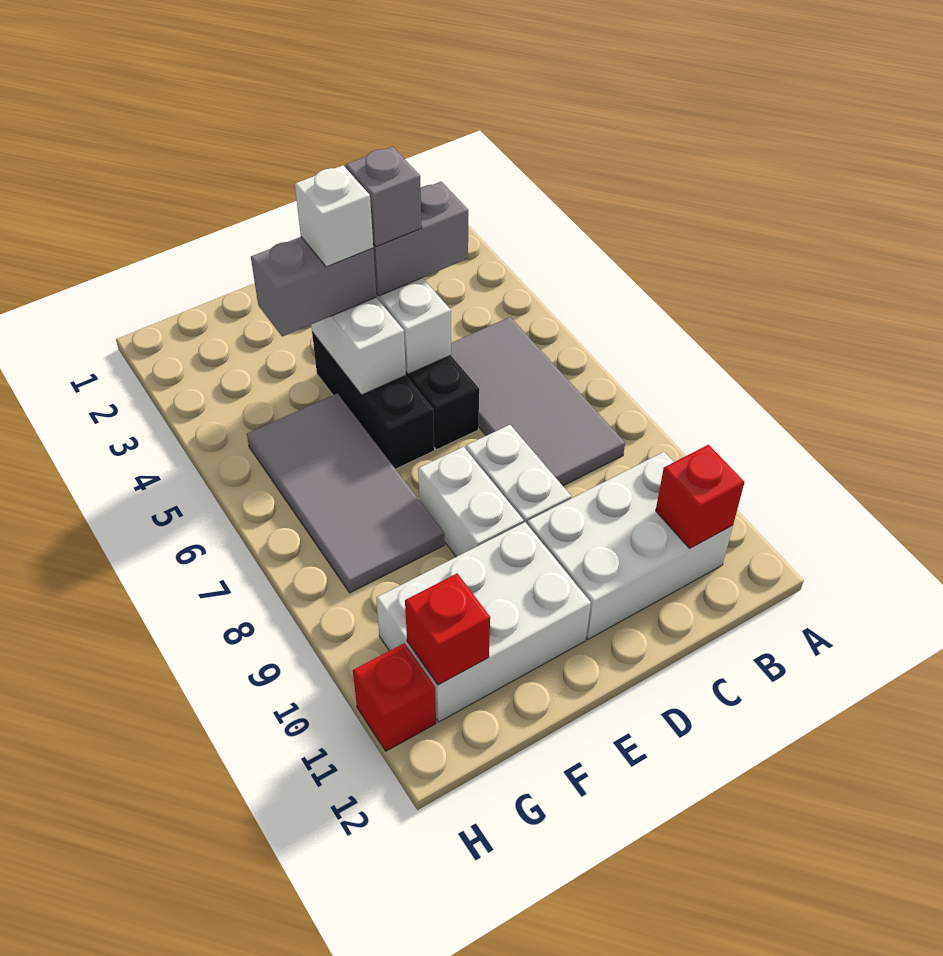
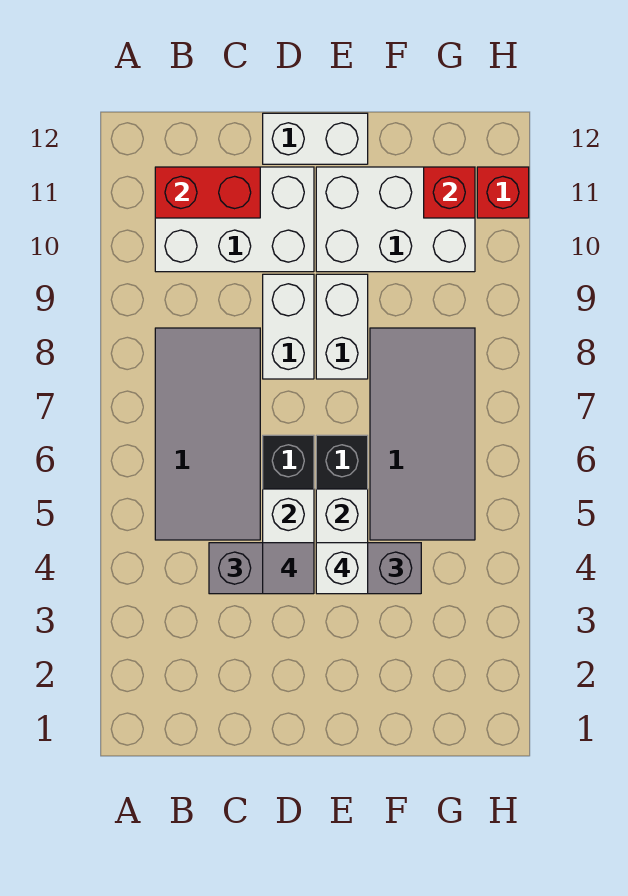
red 1x1 brick [656,445,744,548] -> red 1x2 brick [155,167,260,218]
grey 1x1 brick [346,147,422,247] -> grey 1x1 tile [263,543,314,594]
none -> white 1x2 brick [263,113,368,164]

